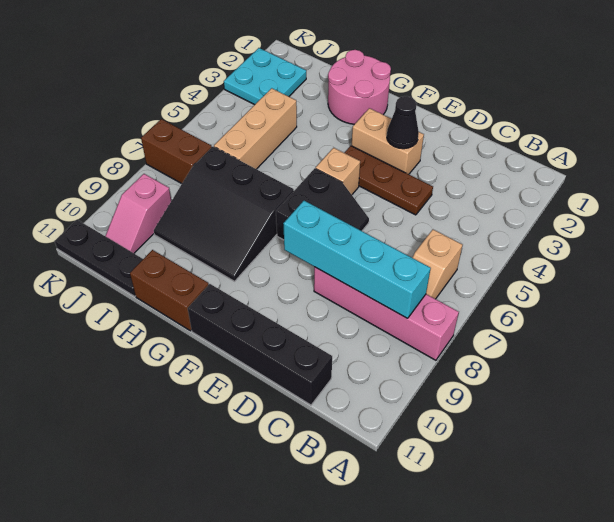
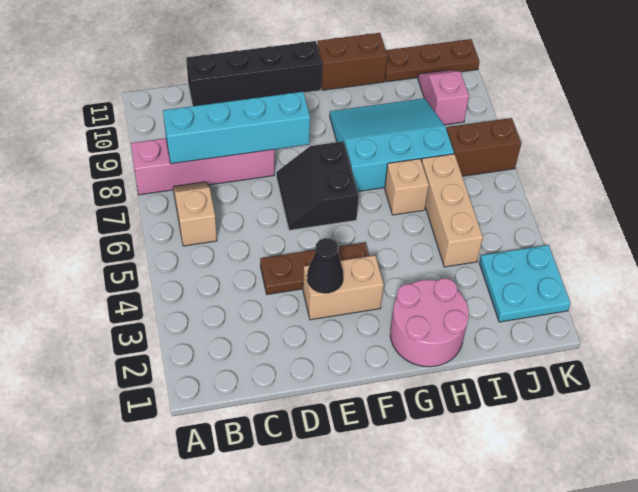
tan 1x1 brick [316,148,360,195] -> tan 1x1 brick moved to [385,159,429,215]
black 3x3 slope [154,147,294,281] -> cyan 3x3 slope [330,98,454,191]
black 1x3 plate [55,220,143,296] -> brown 1x3 plate [385,39,480,82]

